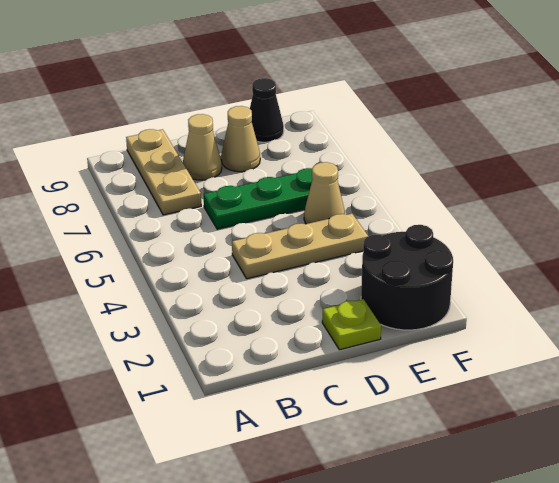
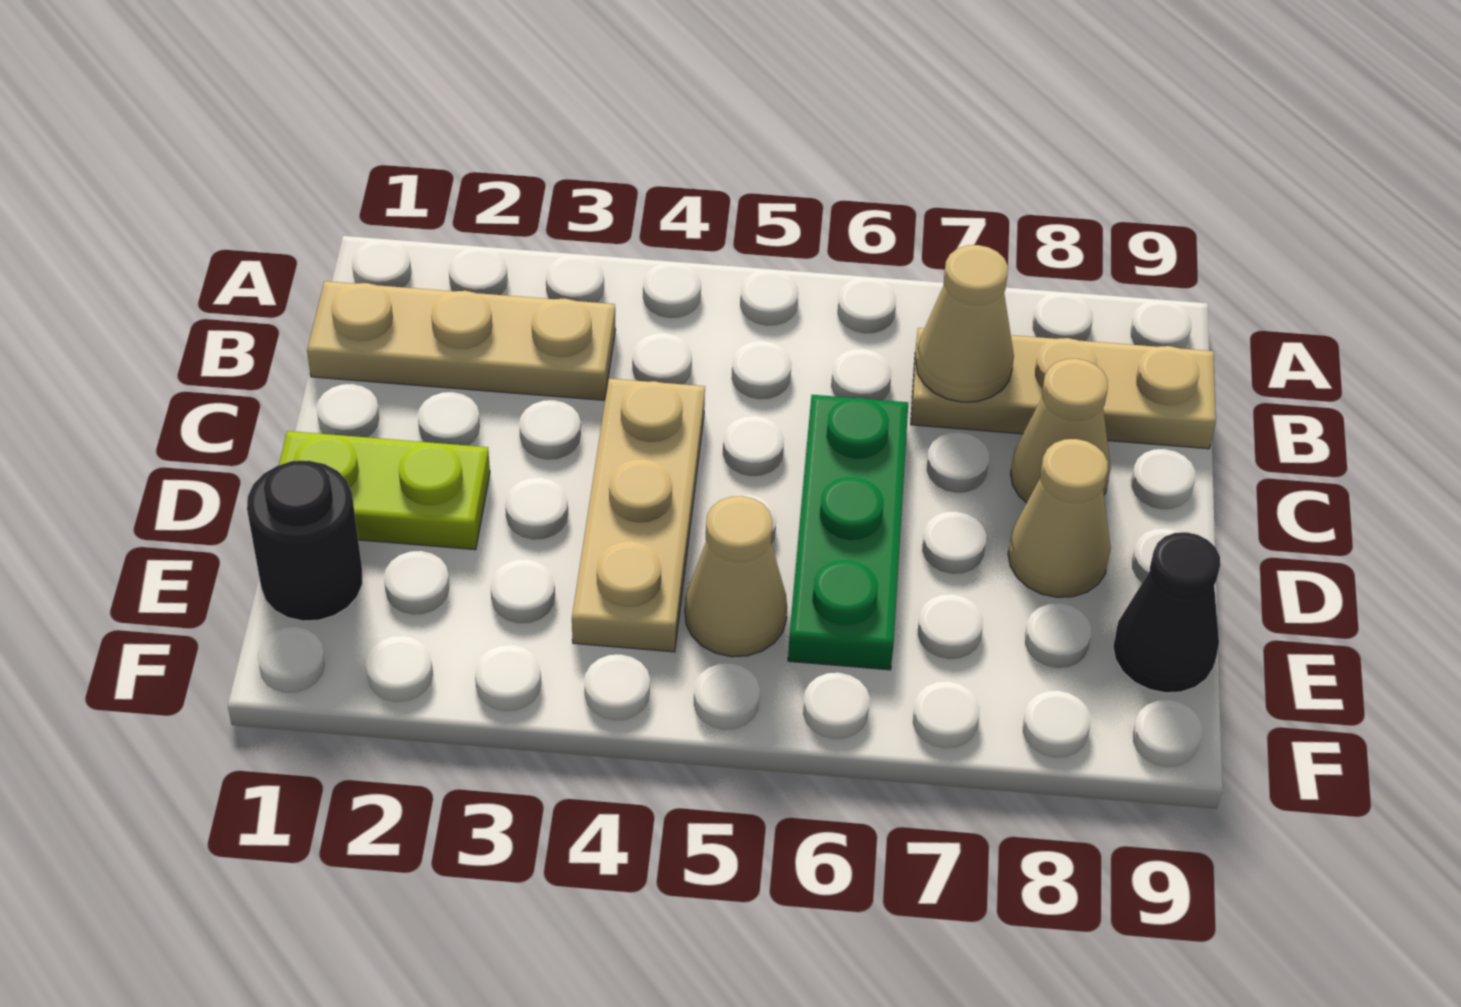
none -> tan 1x3 plate [307,281,615,400]
none -> tan 1x1 cone [916,245,1014,402]
lime 1x1 plate [322,299,381,350] -> lime 1x2 plate [279,431,490,550]
black 2x2 round brick [361,225,453,330] -> black 1x1 round brick [247,461,362,621]

